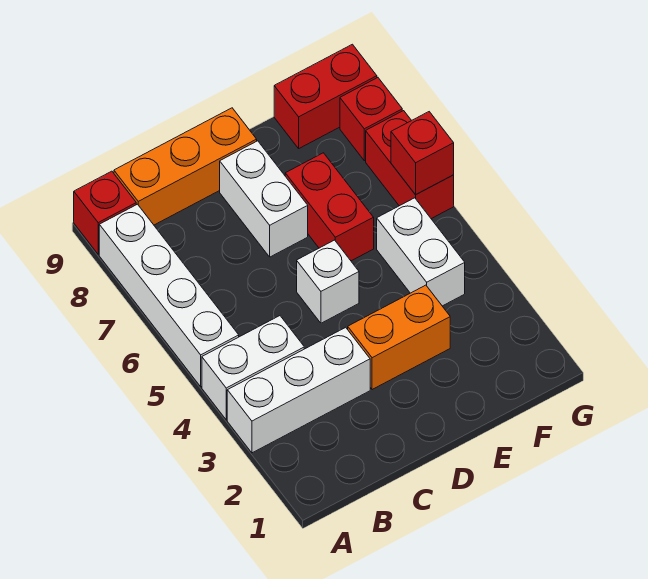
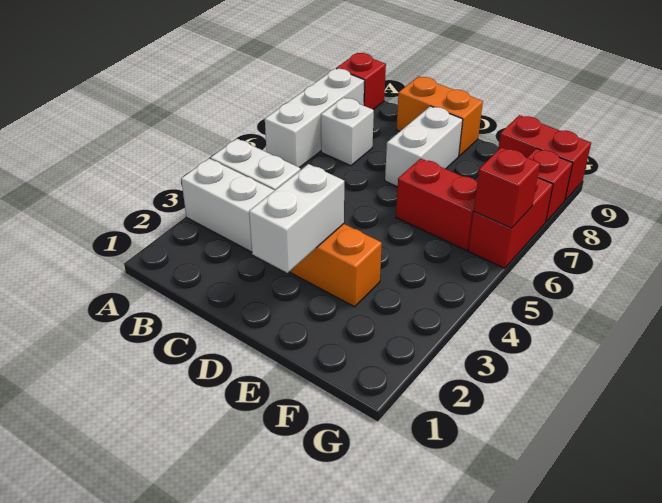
white 1x4 brick [99,204,239,387] -> white 1x3 brick [265,68,364,168]
orange 1x3 brick [114,108,257,225] -> orange 1x2 brick [396,76,483,156]
white 1x1 brick [297,240,359,323] -> white 1x1 brick moved to [321,97,374,166]
red 1x2 brick [285,153,374,261] -> red 1x2 brick turned to [396,158,477,250]
white 1x2 brick [377,198,465,306] -> white 1x2 brick moved to [249,164,344,273]

